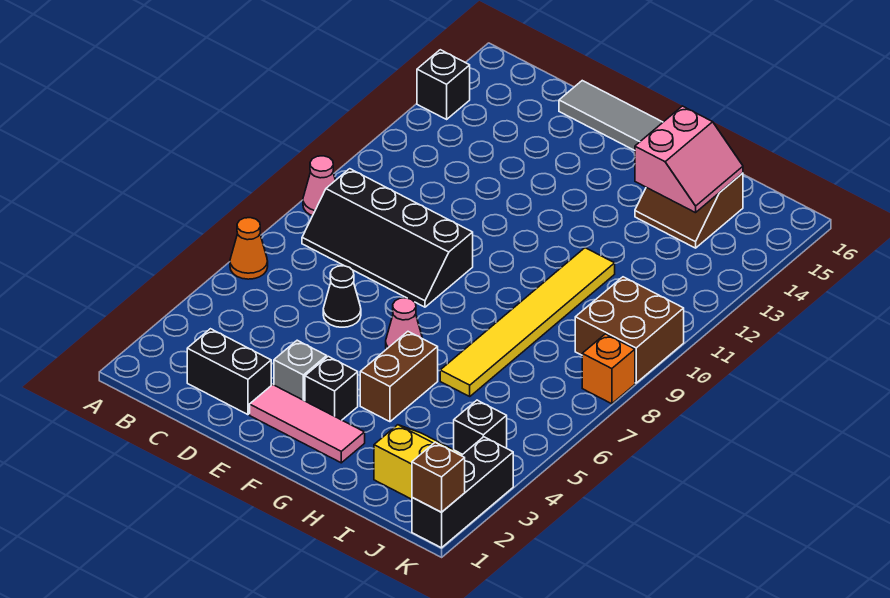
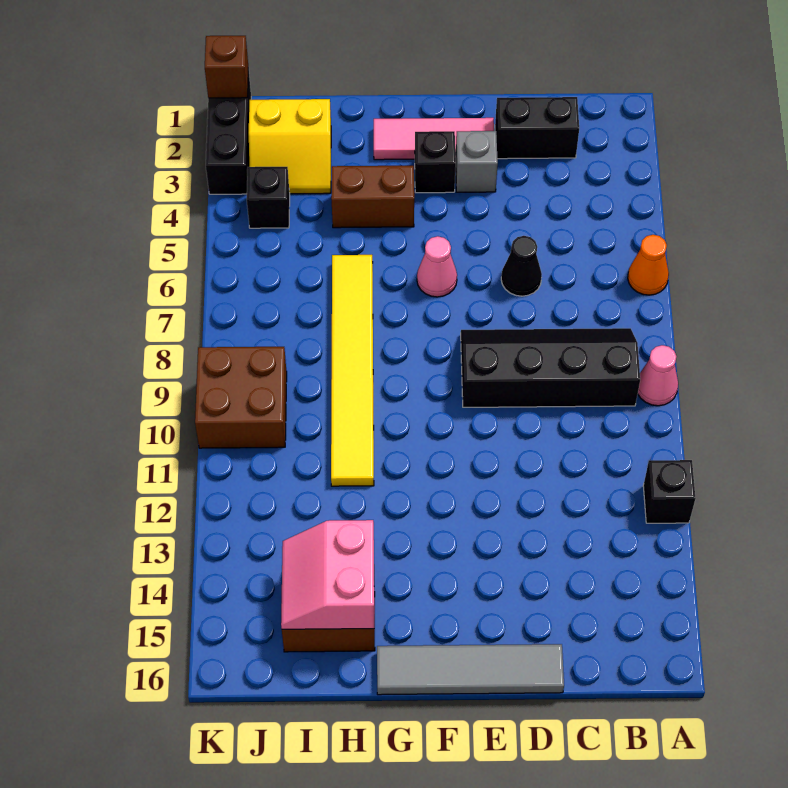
black 1x1 brick [417,50,470,119] -> black 1x1 brick moved to [643,460,696,523]
brown 1x2 brick [360,332,438,422] -> brown 1x2 brick turned to [331,166,414,228]
orange 1x1 brick [582,334,635,404] -> none

